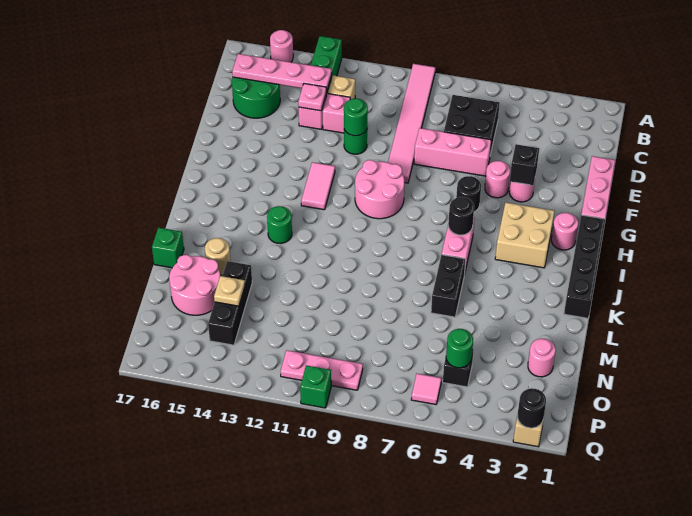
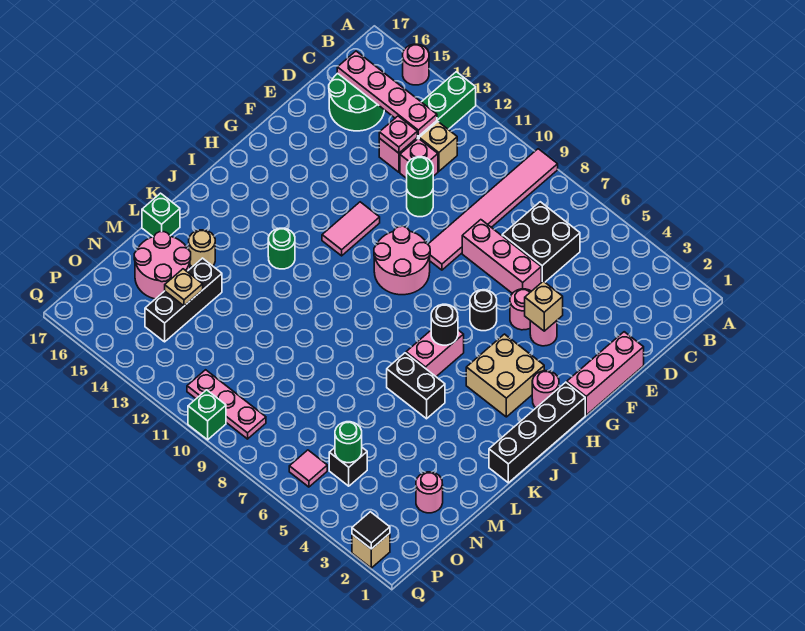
black 1x1 brick [510,144,539,185] -> tan 1x1 brick [525,281,563,331]
black 1x2 brick [431,255,466,317] -> black 1x2 brick turned to [387,353,445,419]
black 1x1 round brick [518,388,546,428] -> black 1x1 tile [352,512,390,549]

